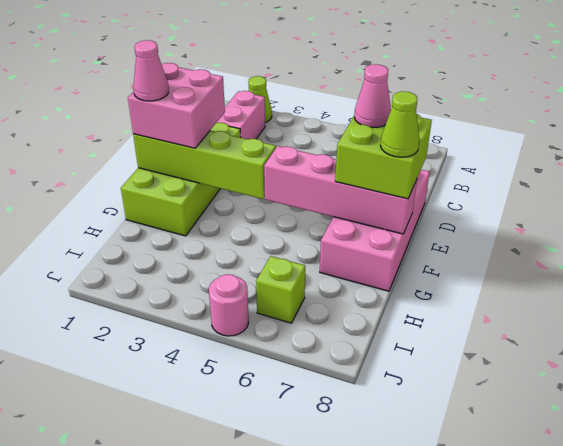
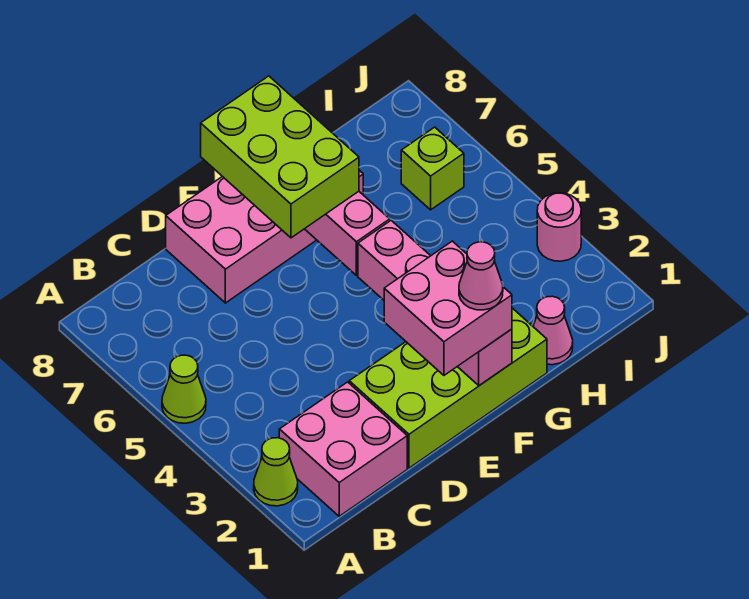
pink 1x2 brick [217,91,265,139] -> pink 2x2 brick [279,382,407,516]
lime 2x2 brick [335,114,432,199] -> lime 2x3 brick [201,76,359,238]
pink 1x1 cone [354,64,391,128] -> pink 1x1 cone moved to [533,296,573,365]
lime 1x4 brick [133,131,276,199] -> pink 1x4 brick [358,221,512,386]
lime 1x1 cone [380,91,419,157] -> lime 1x1 cone moved to [162,355,206,423]
pink 1x1 round brick [209,274,249,336] -> pink 1x1 round brick moved to [537,193,581,261]

